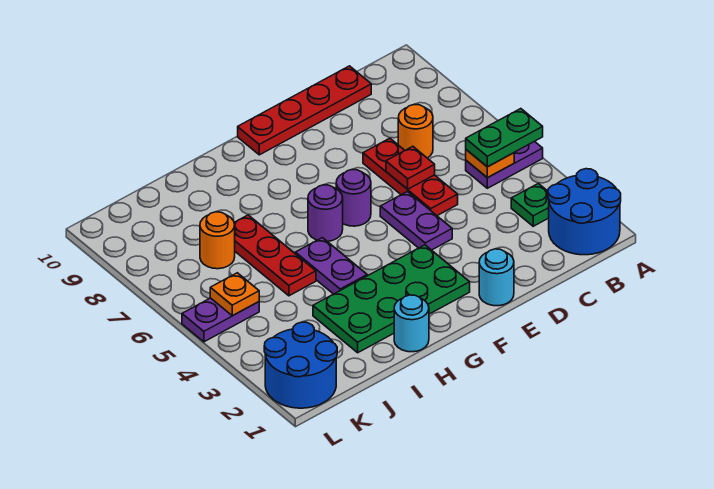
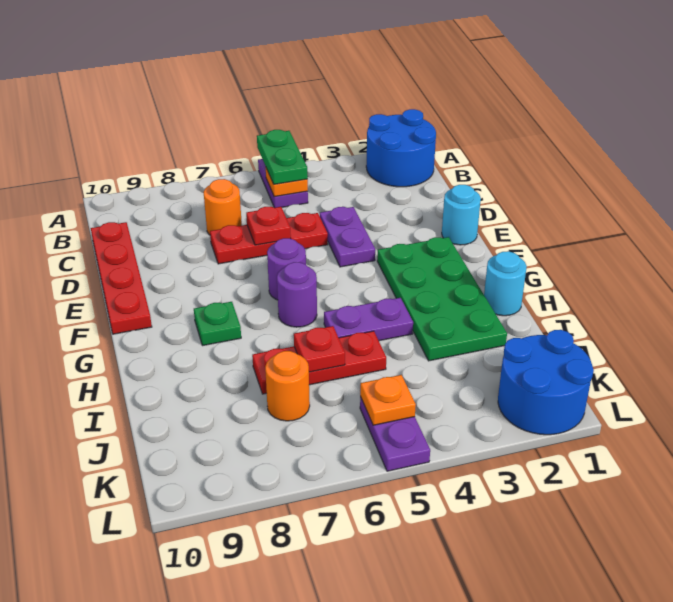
green 1x1 plate [511,183,549,226] -> green 1x1 plate moved to [194,302,241,346]
purple 1x2 plate [380,192,452,250] -> purple 1x2 plate turned to [320,207,375,267]
none -> red 1x1 plate [294,326,345,372]

